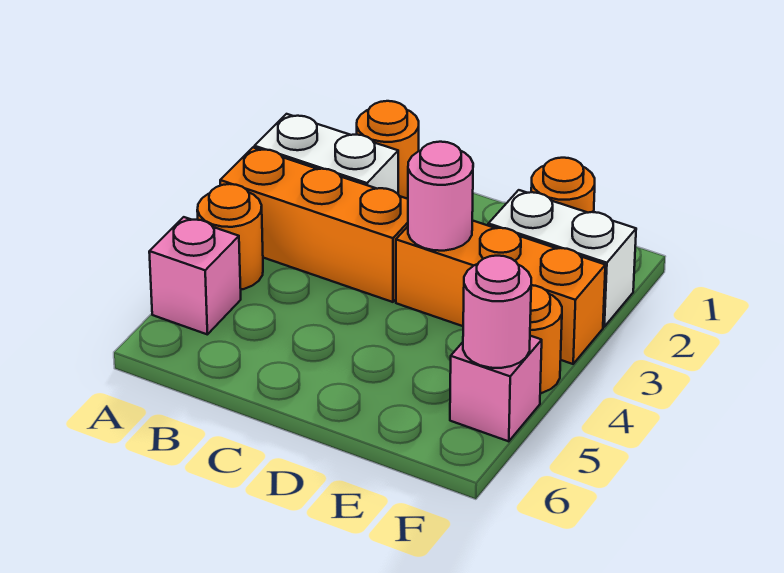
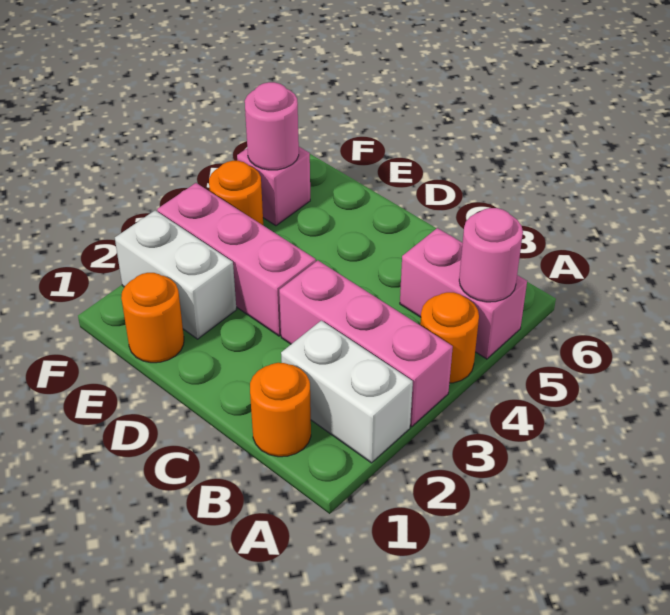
orange 1x3 brick [220,148,408,302] -> pink 1x3 brick [279,260,453,427]
pink 1x1 brick [149,217,241,335] -> pink 1x2 brick [400,228,527,359]
orange 1x3 brick [396,220,605,364] -> pink 1x3 brick [157,183,316,336]
pink 1x1 round brick [408,142,473,251] -> pink 1x1 round brick moved to [459,208,523,302]

